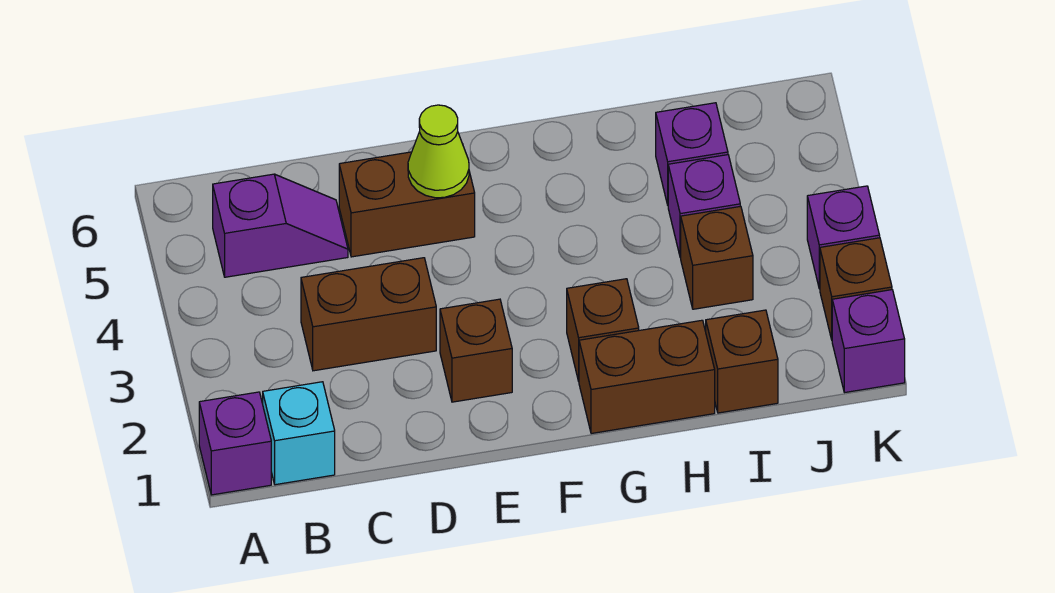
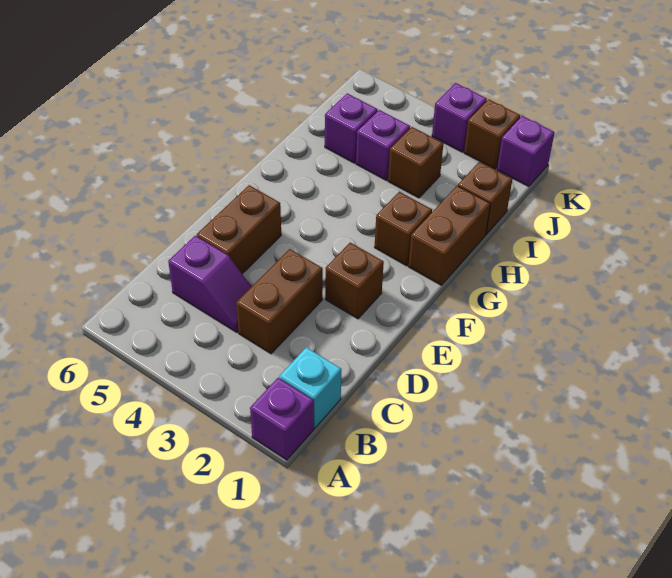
purple 1x2 slope [213,174,348,277] -> purple 1x2 slope turned to [168,236,252,333]
lime 1x1 cone [408,105,469,198] -> none

